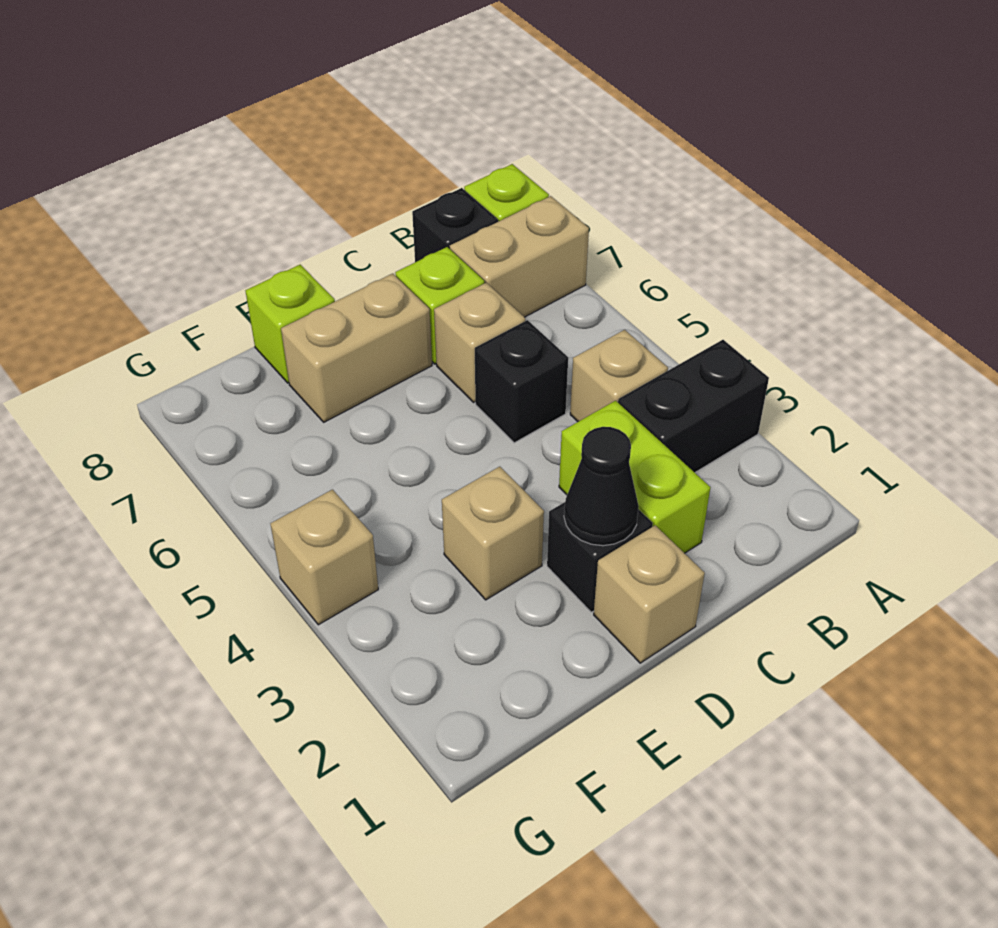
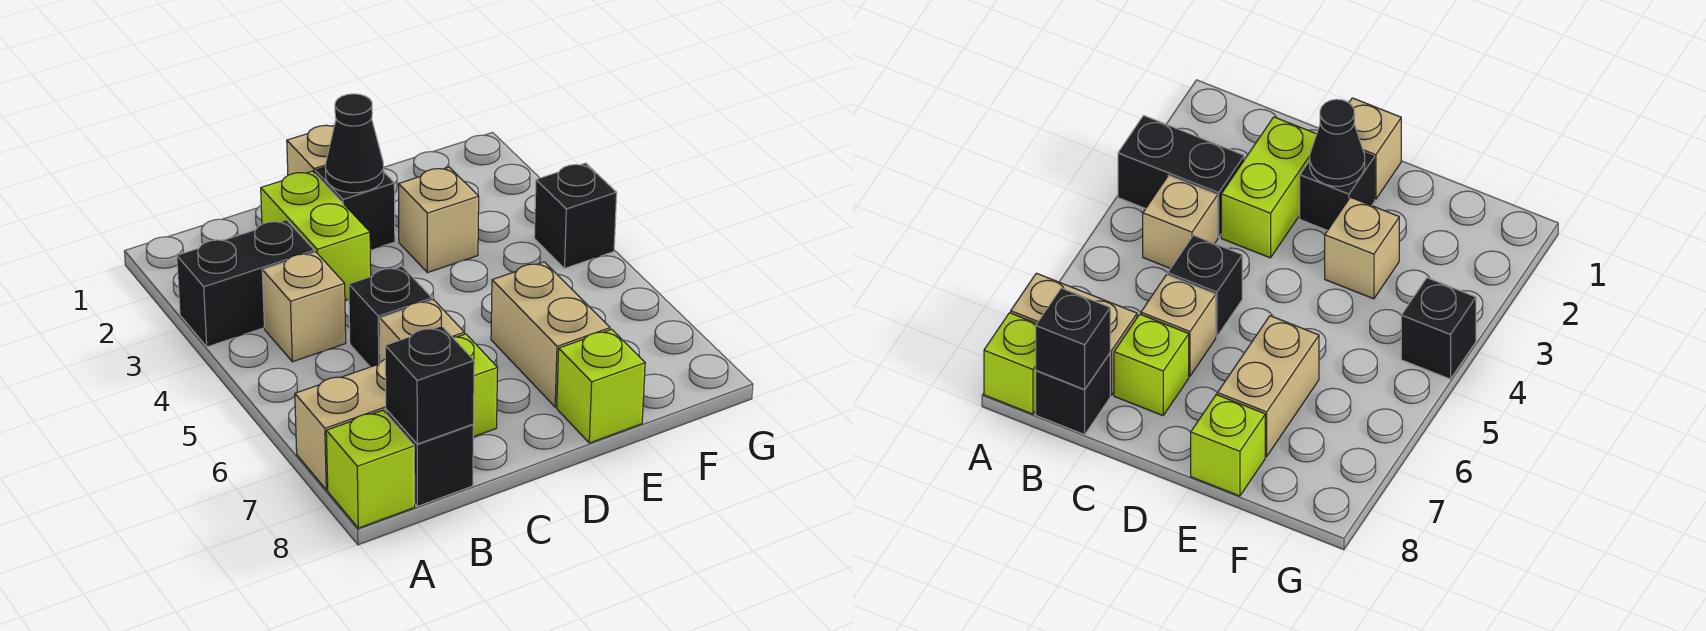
none -> black 1x1 brick [385,326,474,444]
tan 1x2 brick [281,274,432,422] -> tan 1x2 brick turned to [491,262,610,407]
tan 1x1 brick [270,490,378,625] -> black 1x1 brick [534,163,617,268]

